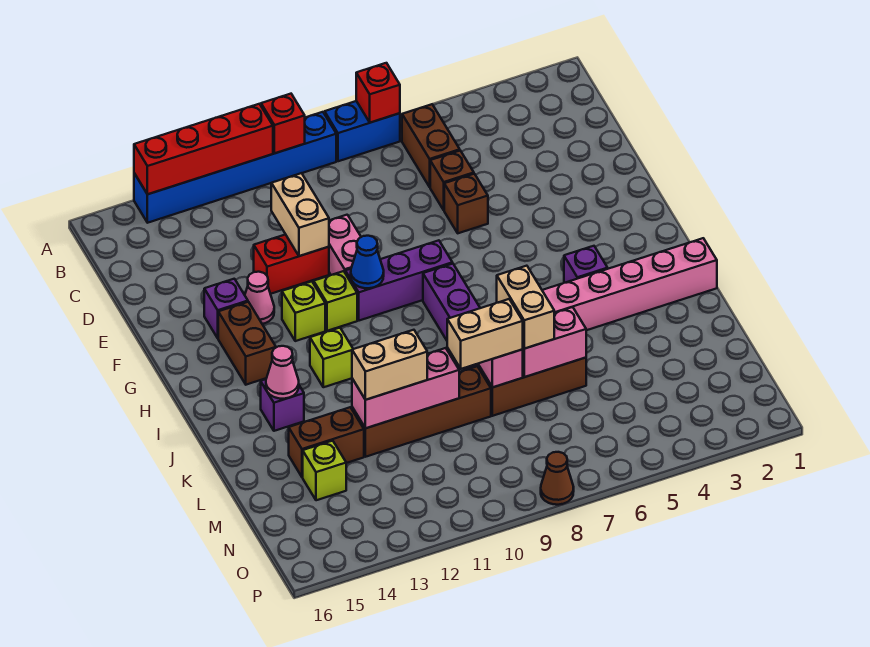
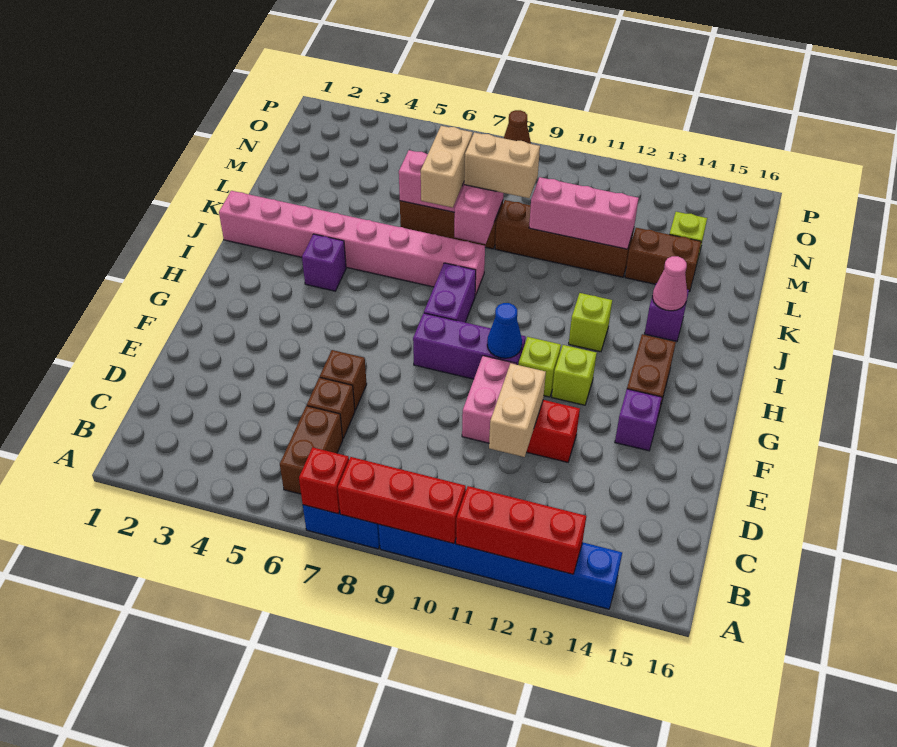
red 1x1 brick [261,94,305,153] -> red 1x3 brick [338,457,466,544]
red 1x4 brick [134,104,273,194] -> red 1x3 brick [456,486,586,574]
pink 1x1 cone [245,272,274,324] -> none
tan 1x2 brick [352,330,427,400] -> none

